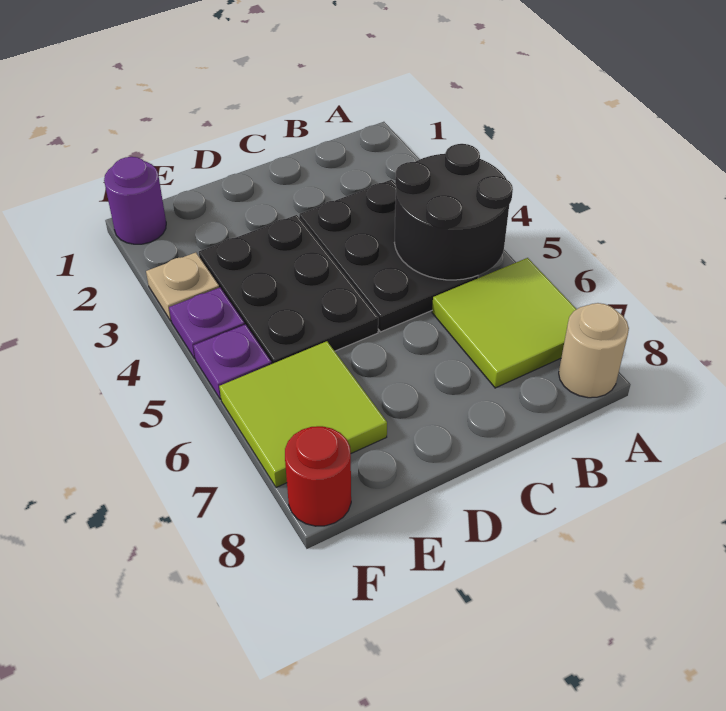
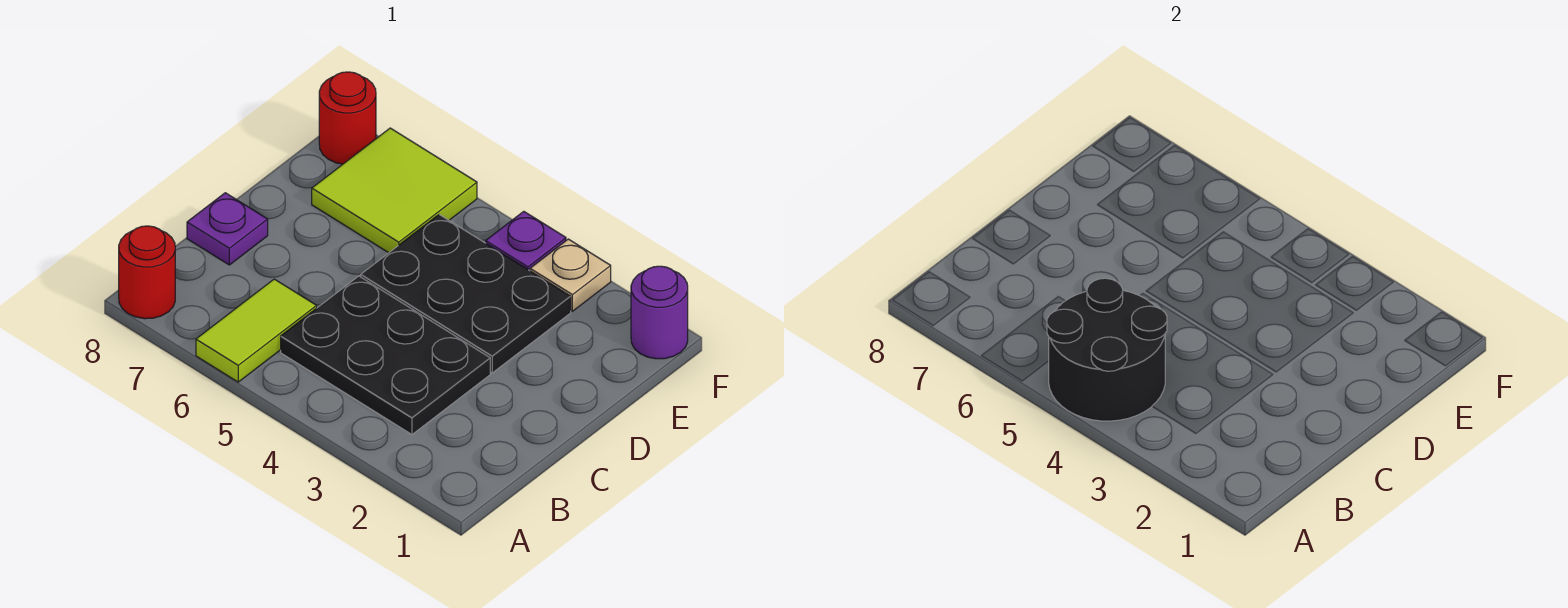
lime 2x2 tile [432,258,577,388] -> lime 1x2 tile [196,279,317,382]
tan 1x1 round brick [559,303,629,398] -> red 1x1 round brick [119,226,175,319]
purple 1x1 plate [193,325,272,399] -> purple 1x1 plate moved to [187,193,268,265]

